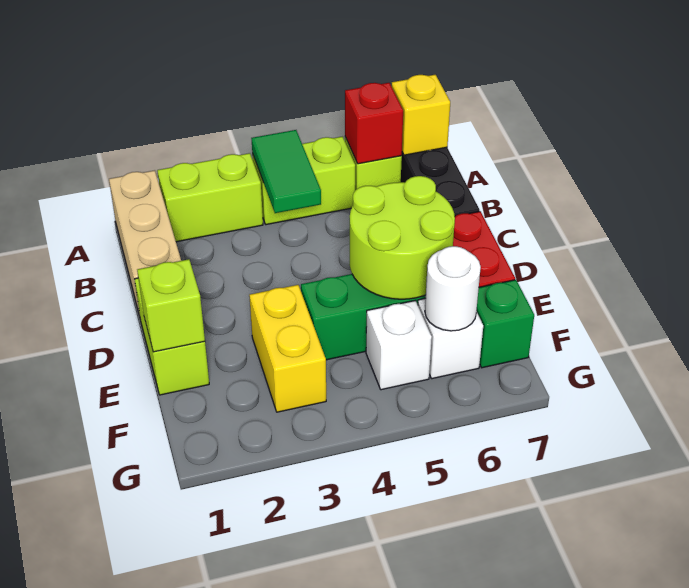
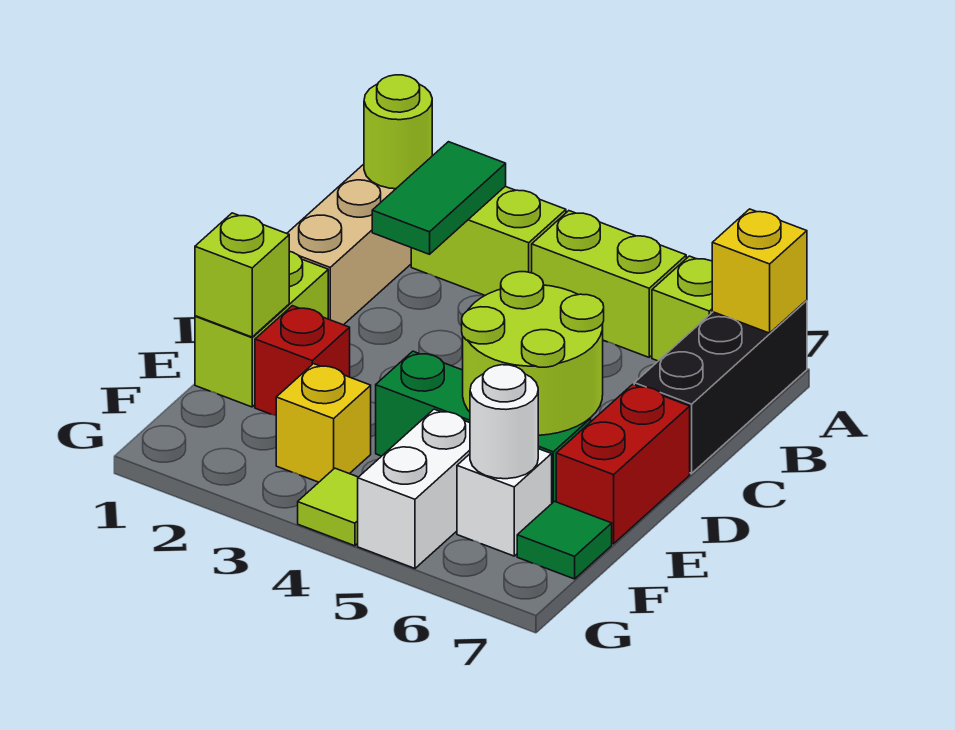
none -> lime 1x1 round brick [364,75,432,189]
green 1x2 tile [251,130,321,213] -> green 1x2 tile moved to [372,142,506,254]
red 1x1 brick [345,83,403,164] -> red 1x1 brick moved to [255,306,350,416]
yellow 1x2 brick [249,285,326,412] -> yellow 1x1 brick [276,364,371,482]
white 1x1 brick [366,301,432,390] -> white 1x2 brick [358,409,470,568]
green 1x1 brick [477,280,534,368] -> green 1x1 tile [517,501,612,579]
none -> lime 1x1 tile [298,468,358,546]

